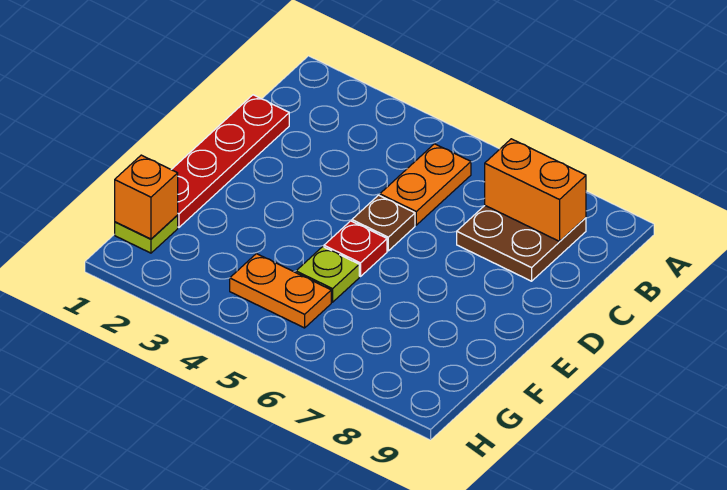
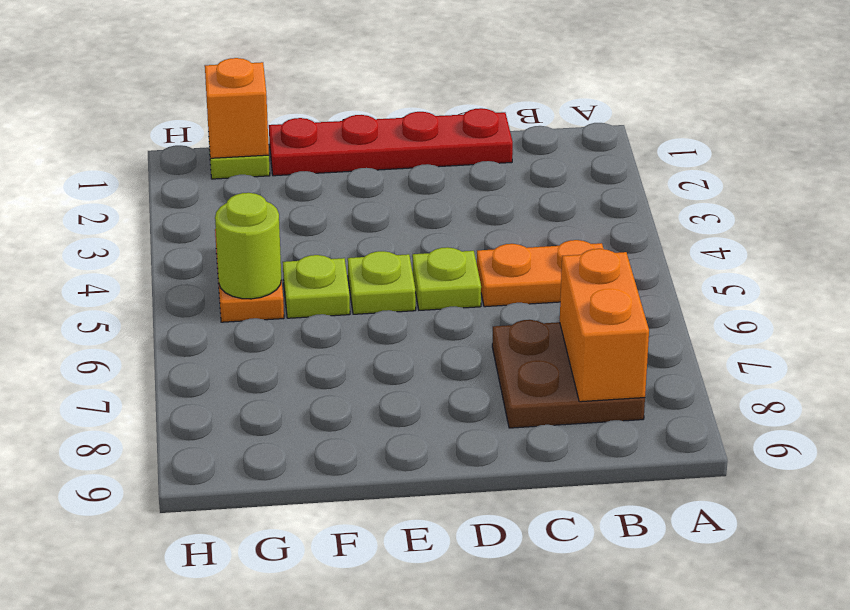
brown 1x1 plate [352,195,415,251] -> lime 1x1 plate [412,247,481,310]
red 1x1 plate [324,221,387,277] -> lime 1x1 plate [348,251,416,314]
none -> lime 1x1 round brick [215,193,281,299]

